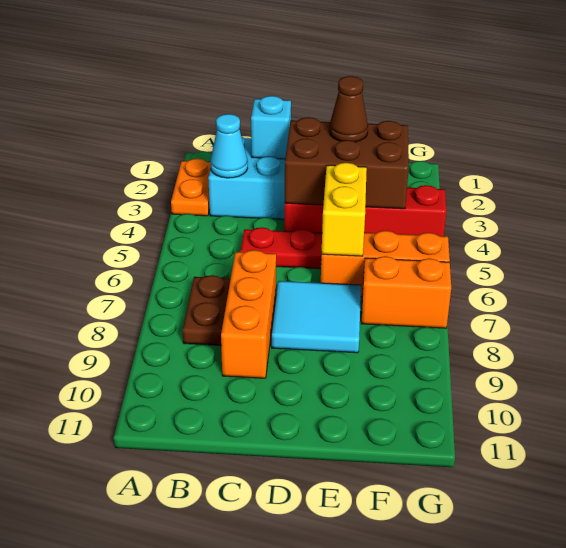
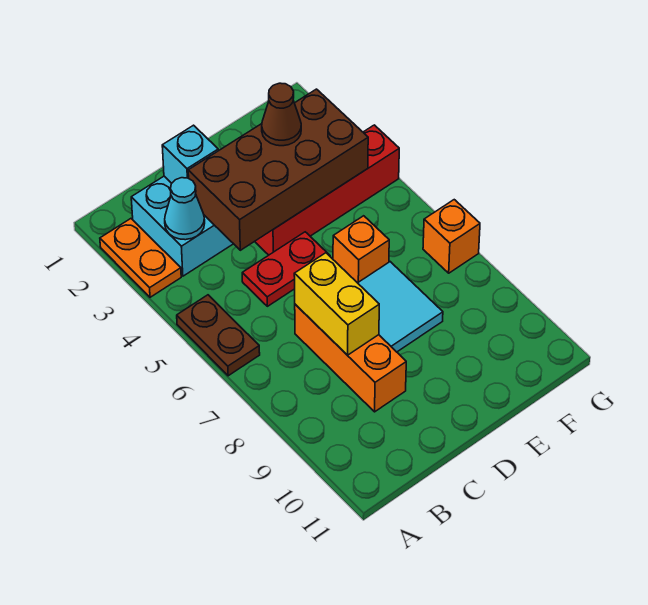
brown 1x2 plate [183,275,231,345] -> brown 1x2 plate moved to [177,295,260,376]
brown 2x3 brick [285,117,409,209] -> brown 2x4 brick [188,89,368,250]
yellow 1x2 brick [322,163,367,256] -> yellow 1x2 brick moved to [294,253,379,355]
orange 1x3 brick [321,231,450,297] -> orange 1x1 brick [333,216,389,283]
orange 1x2 brick [361,256,451,328] -> orange 1x1 brick [423,200,480,273]

